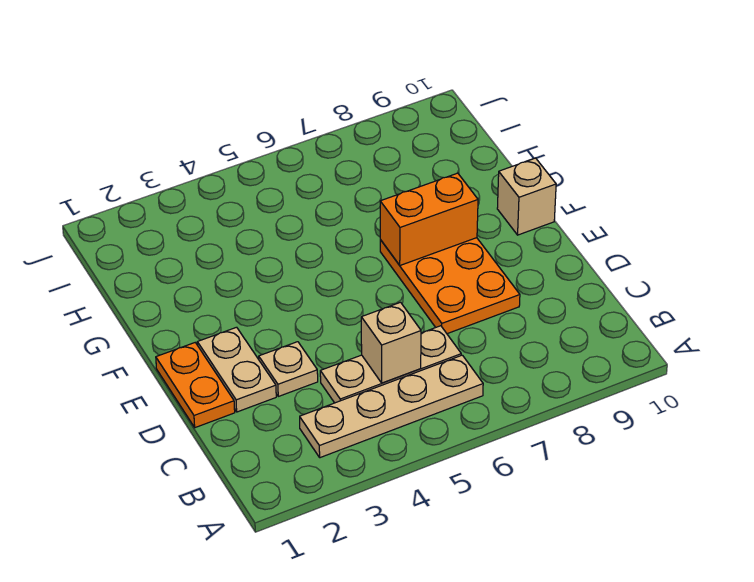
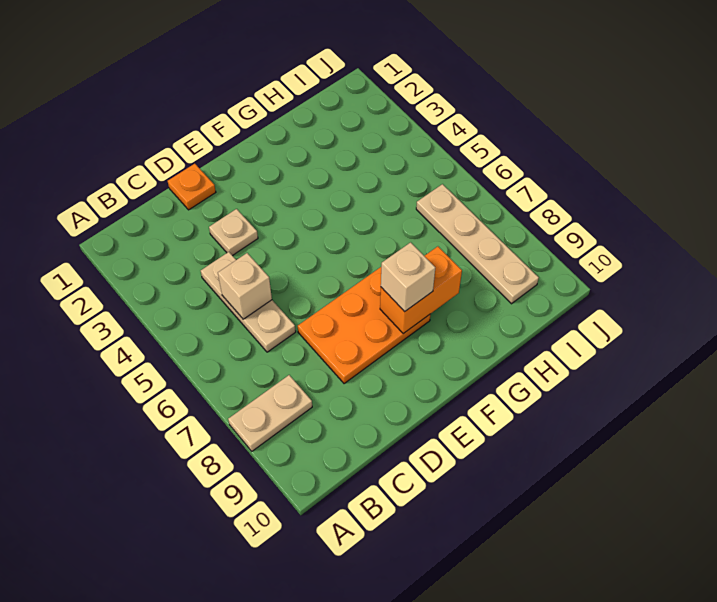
tan 1x4 plate [300,355,483,458] -> tan 1x4 plate moved to [416,184,539,304]
orange 1x2 plate [156,343,235,428] -> orange 1x1 plate [168,164,216,210]
tan 1x2 plate [197,327,276,412] -> tan 1x2 plate moved to [228,375,312,451]
orange 1x2 brick [380,173,478,265] -> orange 1x2 brick turned to [380,246,462,334]
tan 1x1 brick [497,158,556,235] -> tan 1x1 brick moved to [381,242,435,312]

